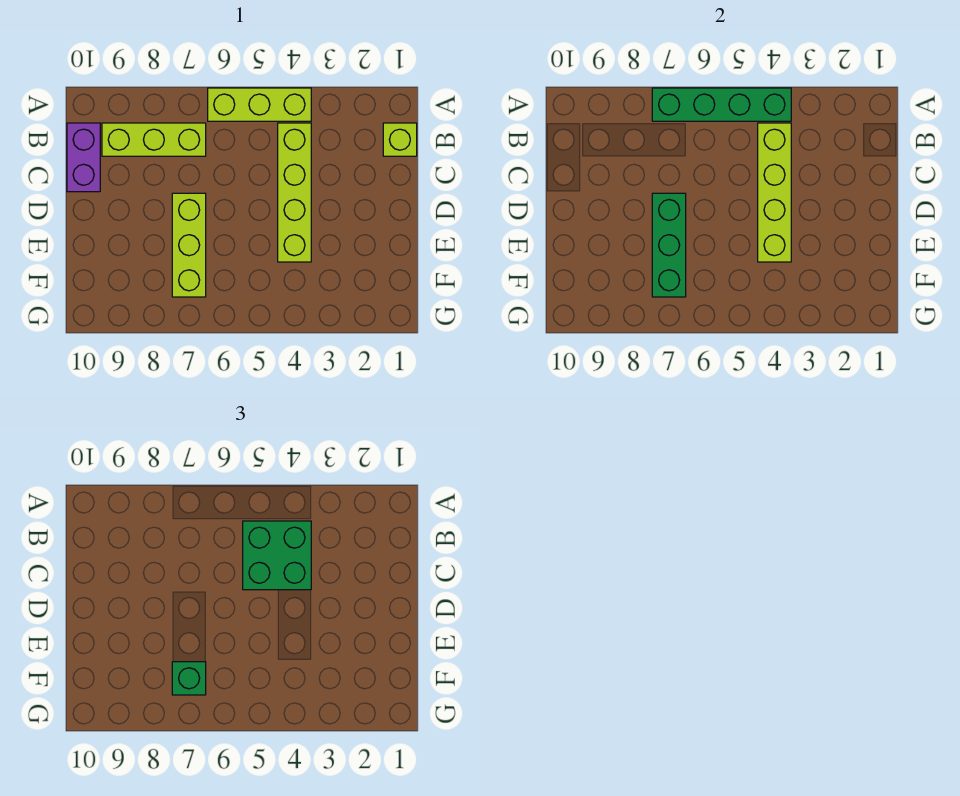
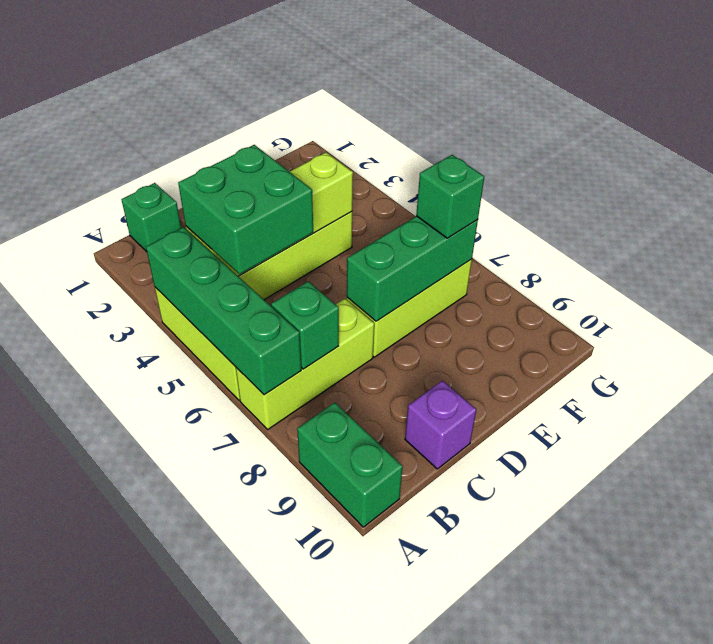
none -> green 1x2 brick [297,403,403,527]
lime 1x1 brick [383,123,417,156] -> green 1x1 brick [121,183,181,252]
lime 1x3 brick [102,123,206,156] -> lime 1x3 brick turned to [236,299,374,429]
none -> green 1x1 brick [271,281,339,369]
purple 1x2 brick [67,123,100,192] -> purple 1x1 brick [405,381,476,469]

